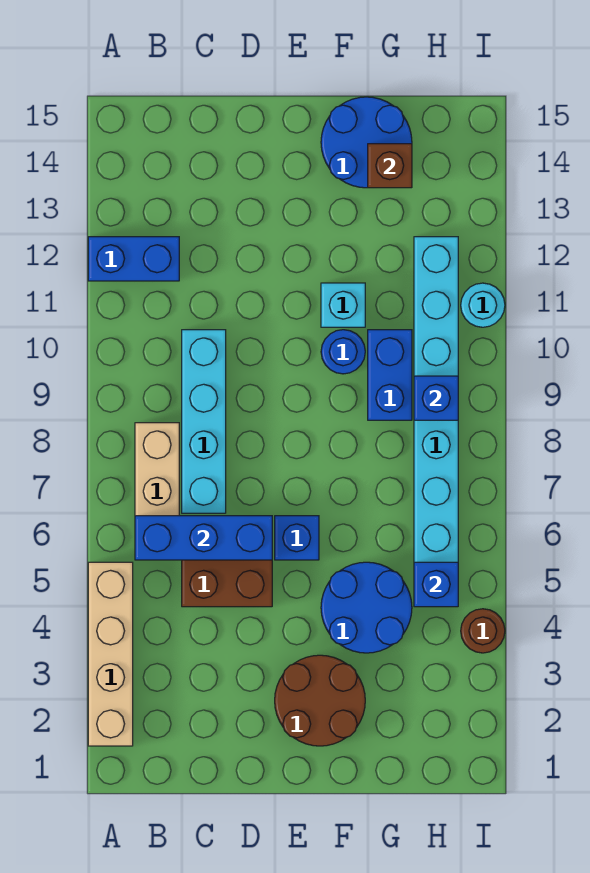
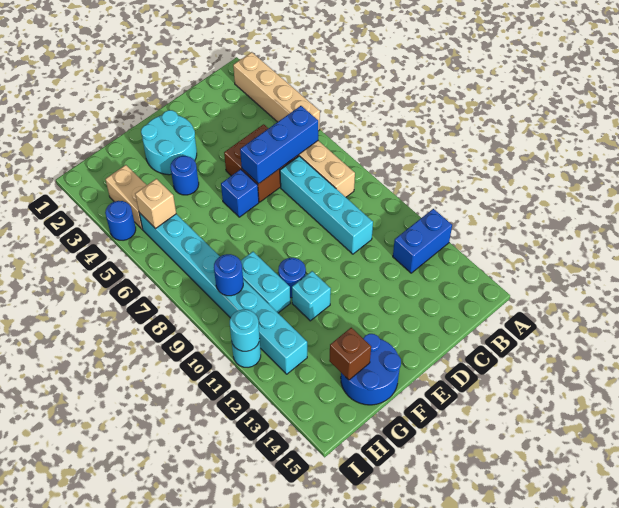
brown 2x2 round brick [275,655,365,746] -> cyan 2x2 round brick [141,110,197,175]
blue 2x2 round brick [321,562,412,653] -> blue 1x1 round brick [170,156,199,195]
blue 1x2 brick [368,330,412,420] -> cyan 1x2 brick [241,252,290,313]
none -> tan 1x2 brick [105,165,146,229]
blue 1x1 brick [414,562,458,607] -> tan 1x1 brick [135,179,176,229]
blue 1x1 brick [414,376,458,420] -> blue 1x1 round brick [214,254,243,296]
brown 1x1 round brick [461,609,505,653] -> blue 1x1 round brick [105,201,136,240]
none -> cyan 1x1 round brick [230,309,260,351]

